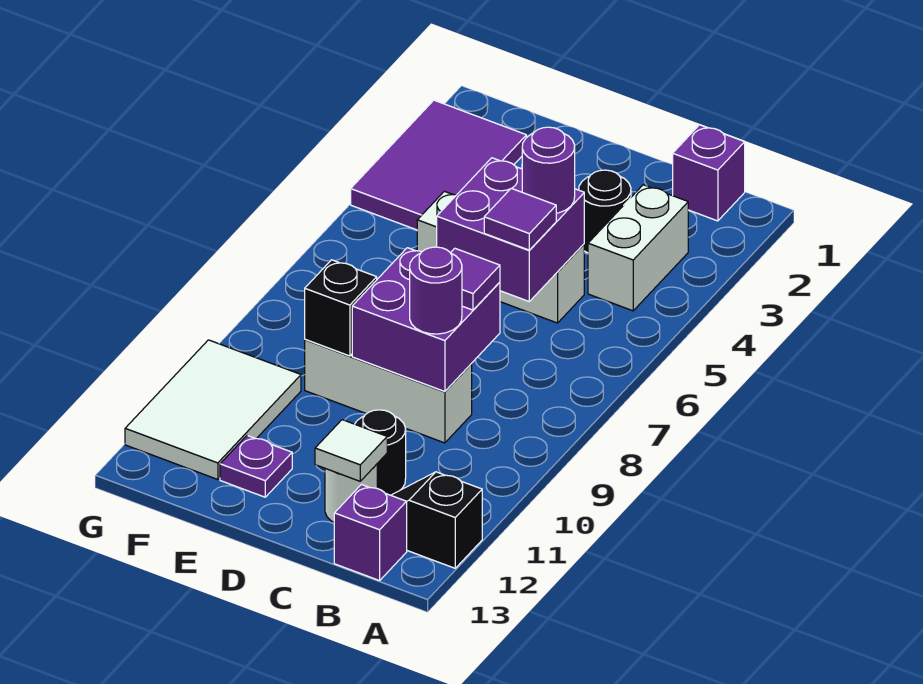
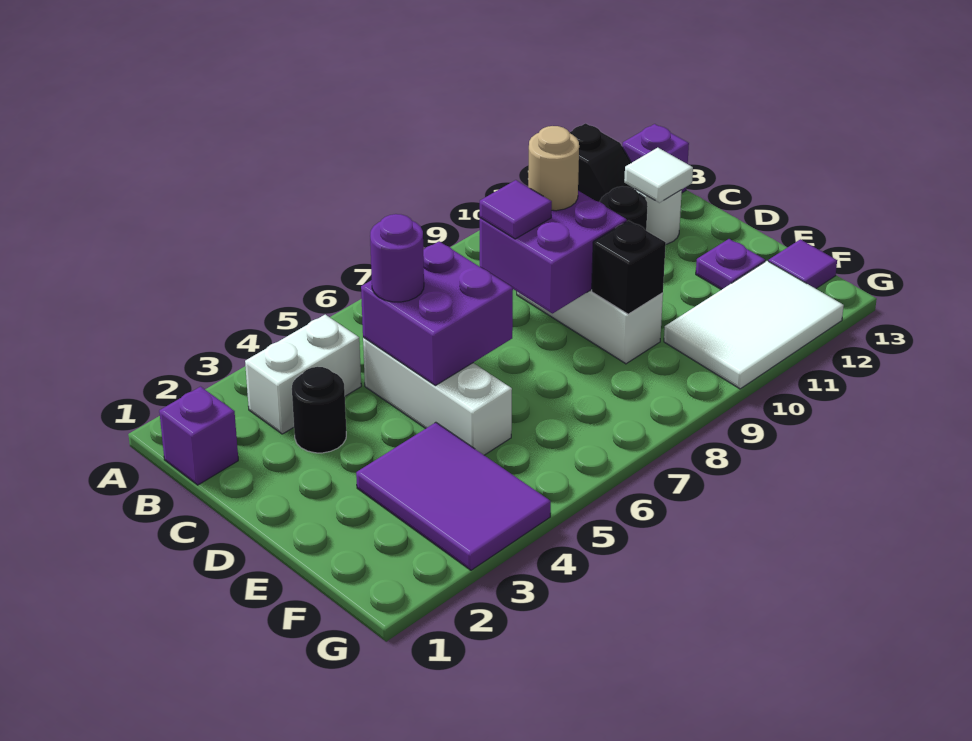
purple 1x1 tile [484,188,556,250] -> purple 1x1 tile moved to [769,239,837,289]
purple 1x1 round brick [410,247,462,334] -> tan 1x1 round brick [528,126,579,211]
purple 2x3 tile [351,100,526,230] -> purple 2x3 tile turned to [356,422,551,570]

